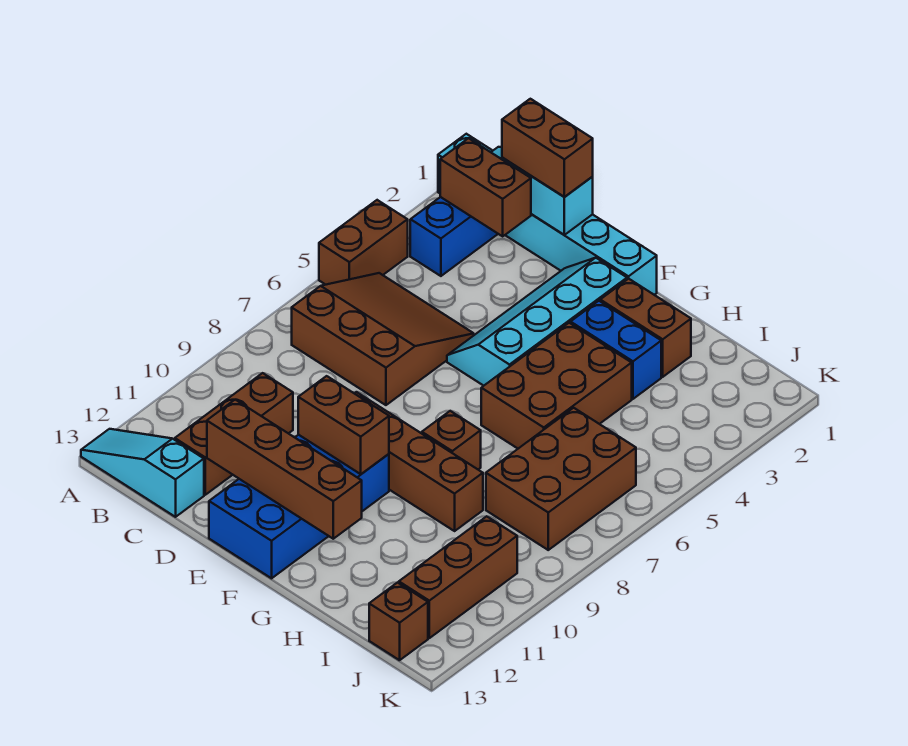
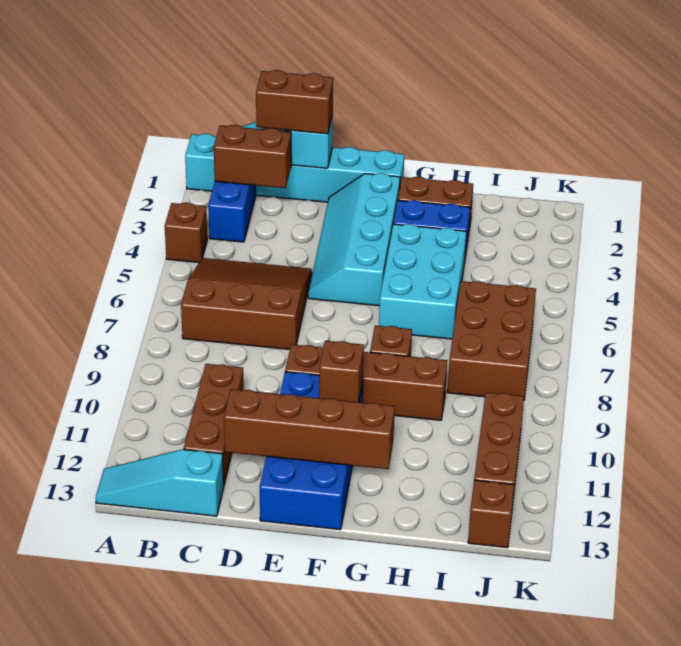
brown 1x2 brick [319,200,408,285] -> brown 1x1 brick [165,203,207,262]
brown 1x2 brick [298,376,389,474] -> brown 1x1 brick [319,341,364,402]
brown 2x3 brick [481,323,632,449] -> cyan 2x3 brick [379,224,466,339]

